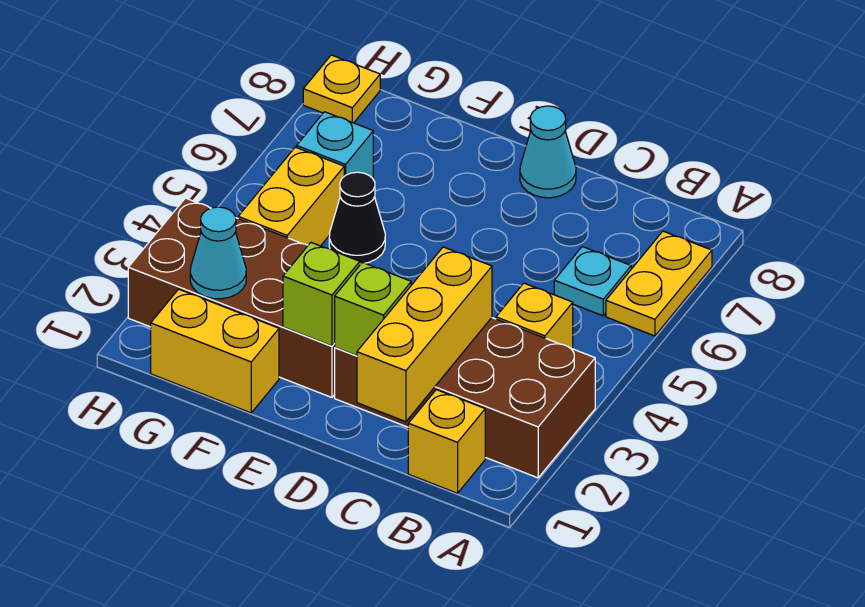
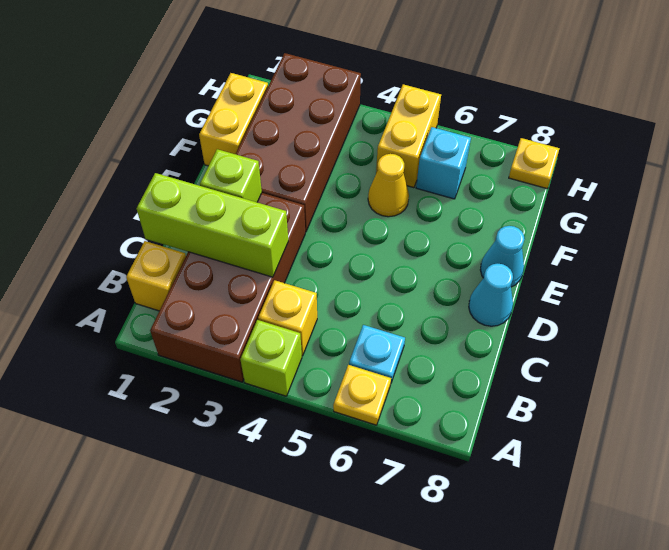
yellow 1x2 plate [606,231,712,336] -> yellow 1x1 plate [333,365,391,425]
yellow 1x3 brick [357,247,492,422] -> lime 1x3 brick [137,173,288,277]
lime 1x1 brick [283,243,360,346] -> lime 1x1 brick moved to [240,320,302,396]
black 1x1 cone [329,172,385,264] -> yellow 1x1 cone [368,154,409,217]
cyan 1x1 cone [190,207,246,299] -> cyan 1x1 cone moved to [480,226,525,287]
yellow 1x2 brick [238,147,344,246] -> yellow 1x2 brick turned to [376,84,441,188]

